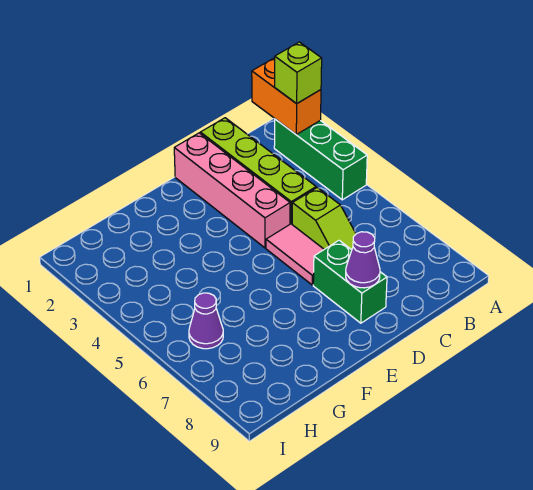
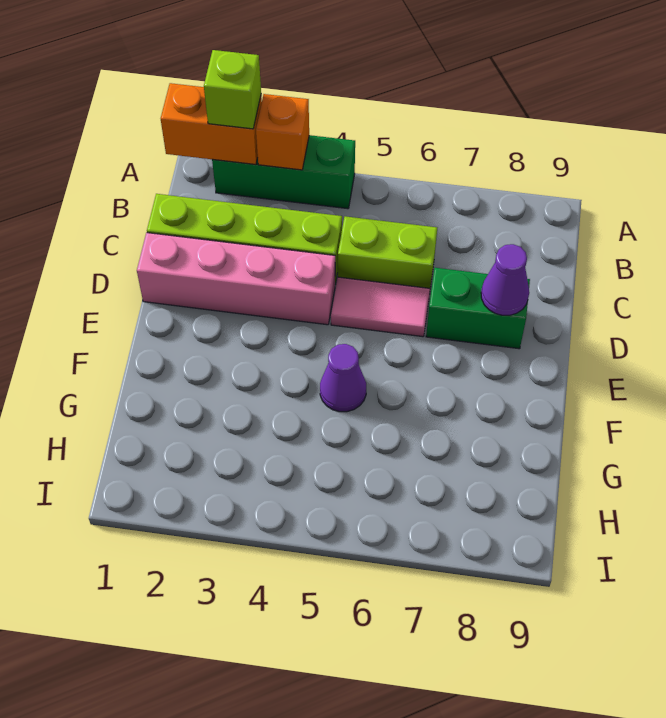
none -> orange 1x1 brick [256,94,309,170]
lime 1x2 slope [292,188,356,250] -> lime 1x2 brick [338,216,437,288]
purple 1x1 cone [189,293,223,349] -> purple 1x1 cone moved to [320,344,366,412]

